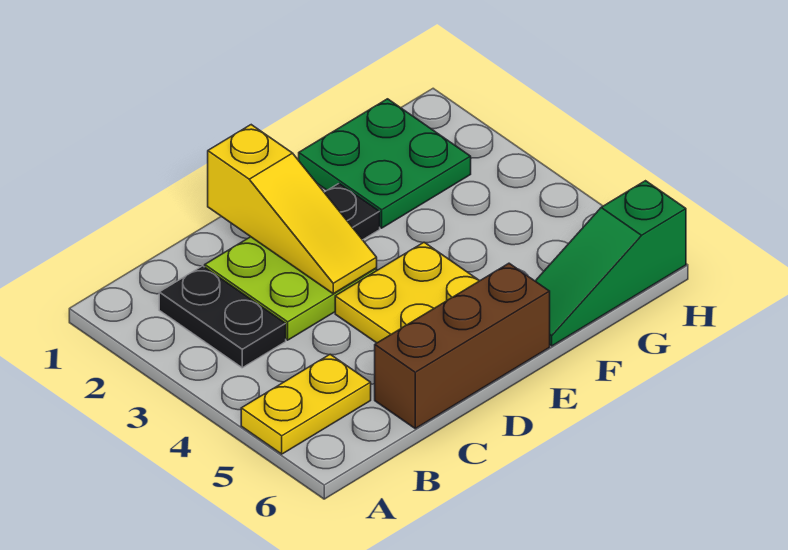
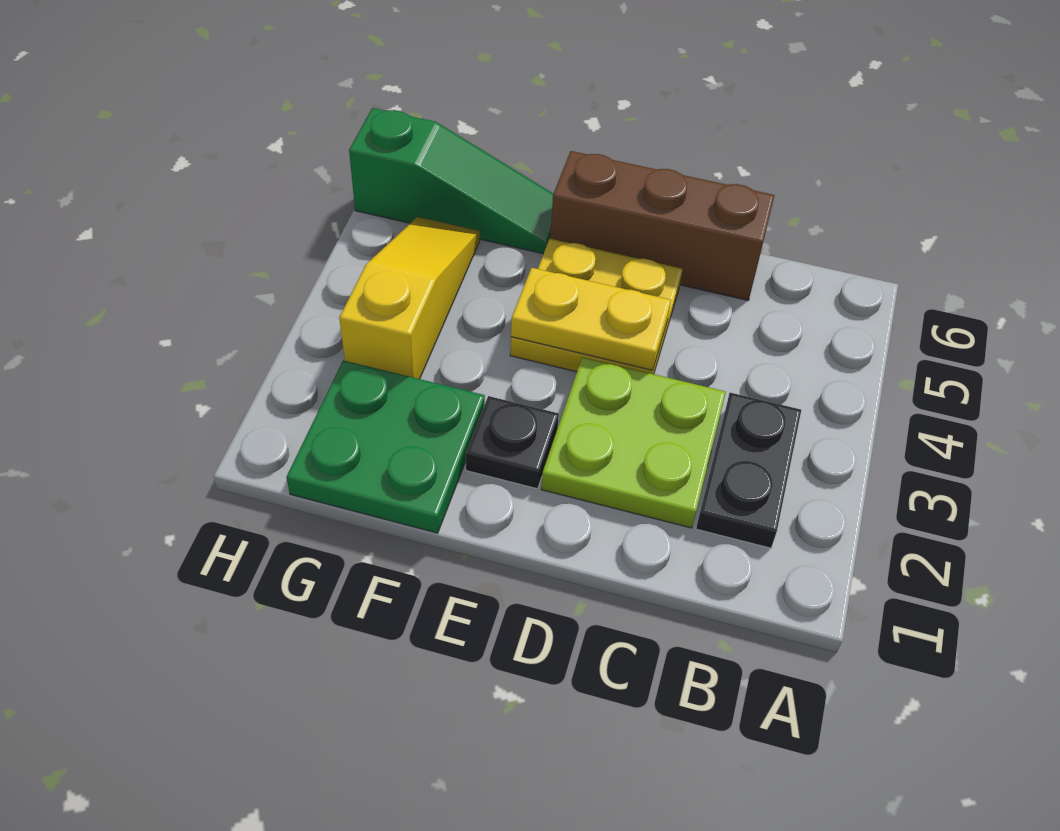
yellow 1x2 plate [241,354,371,454] -> yellow 1x2 plate moved to [511,268,671,371]
yellow 1x3 slope [208,125,377,294] -> yellow 1x3 slope moved to [339,217,480,379]

